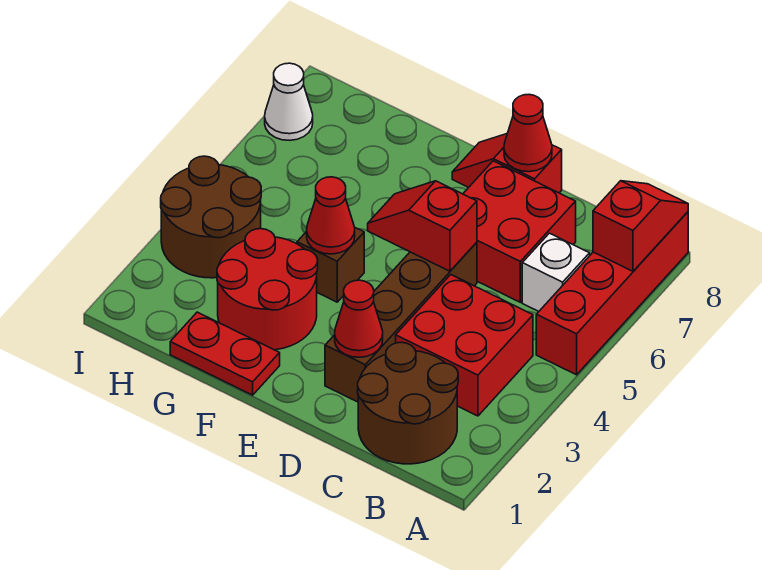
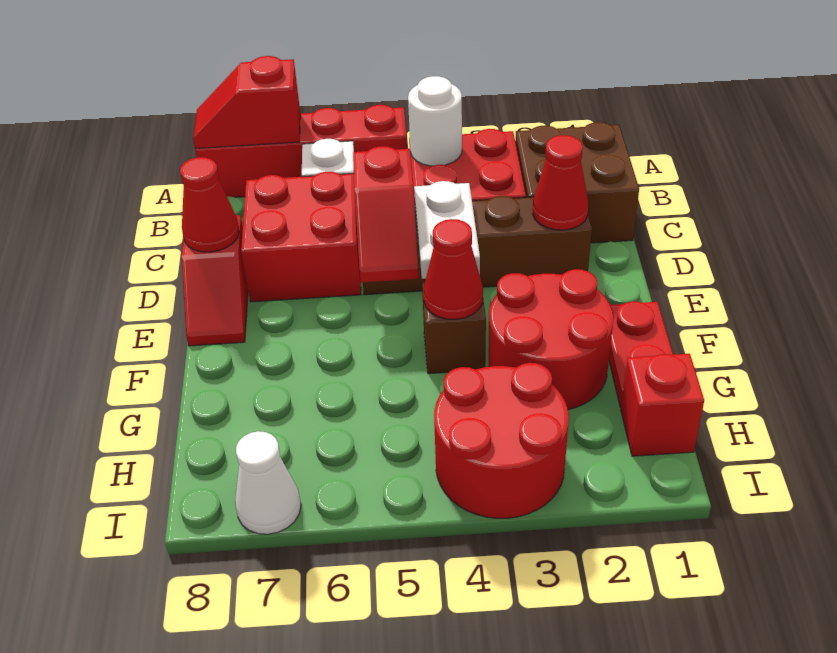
brown 2x2 round brick [358,342,458,464] -> brown 2x2 brick [515,122,639,243]
none -> white 1x1 round brick [408,76,462,166]
none -> white 1x2 plate [414,181,480,279]
none -> red 1x1 brick [621,354,704,456]
brown 2x2 round brick [161,156,261,278] -> red 2x2 round brick [434,363,569,518]

